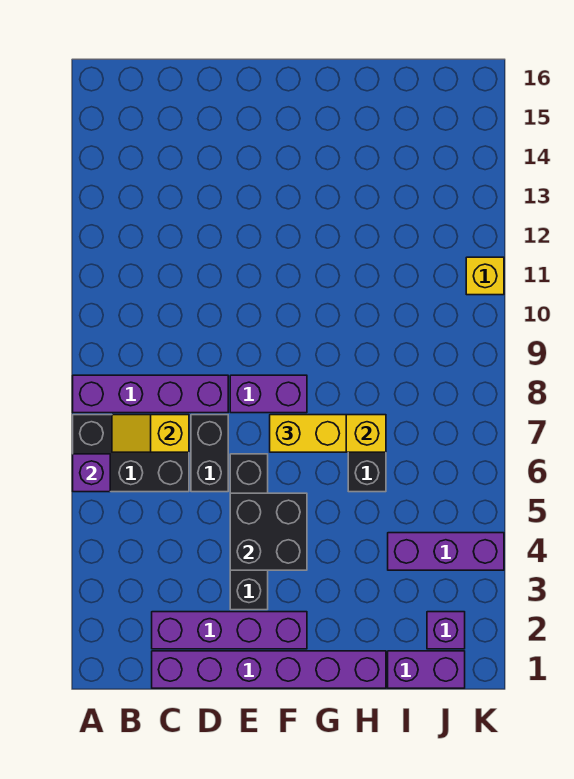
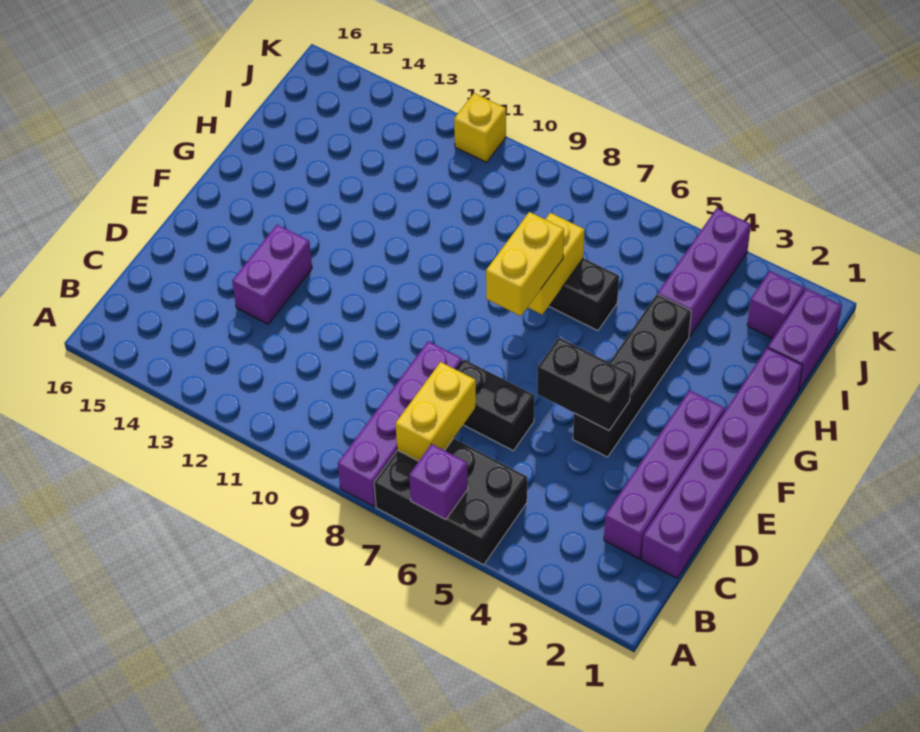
black 2x3 brick [73,415,189,492] -> black 2x3 brick turned to [374,438,527,565]
yellow 1x2 slope [112,415,189,452] -> yellow 1x2 brick [396,362,476,461]
black 1x4 brick [230,454,268,610] -> black 1x4 brick turned to [573,294,691,457]
black 2x2 brick [230,493,307,570] -> black 1x2 brick [537,338,631,430]
purple 1x2 brick [230,375,307,413] -> purple 1x2 brick moved to [232,225,312,324]

